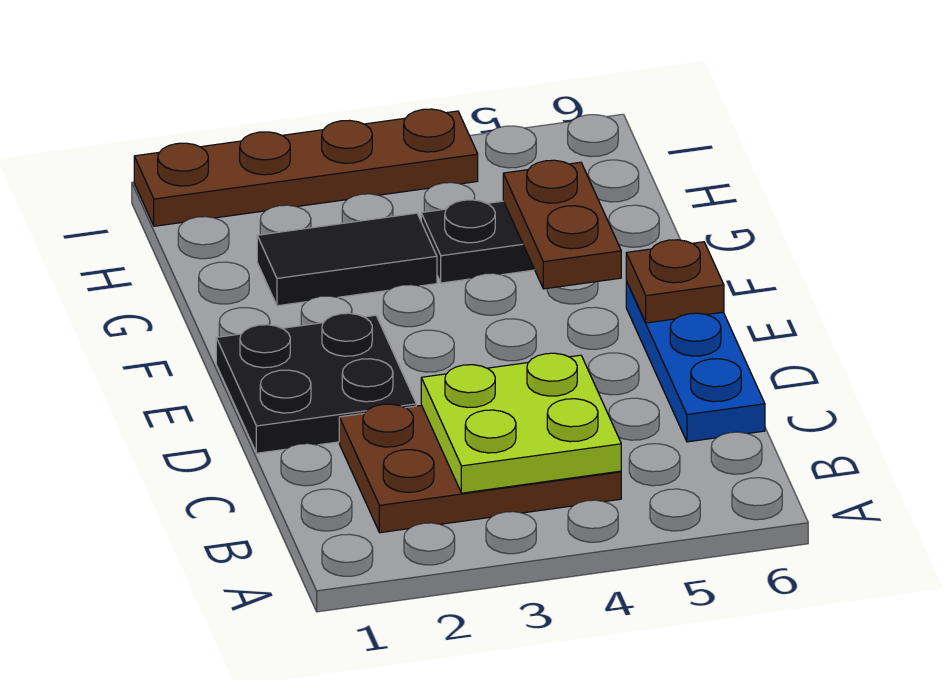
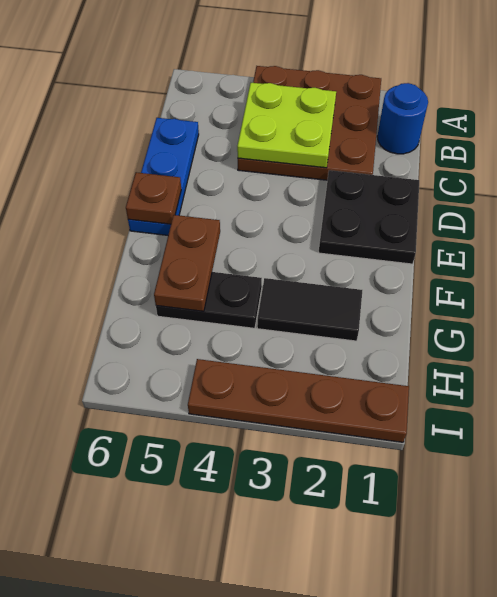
none -> blue 1x1 round brick [377,83,428,154]
brown 2x3 plate [339,404,621,533] -> brown 3x3 plate [238,66,381,180]

